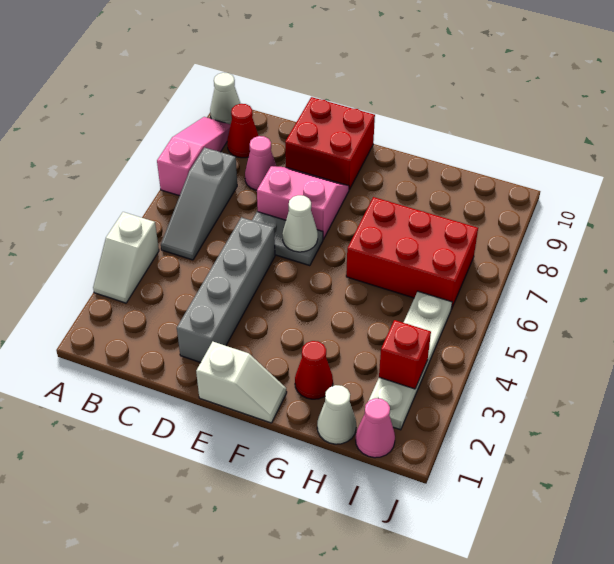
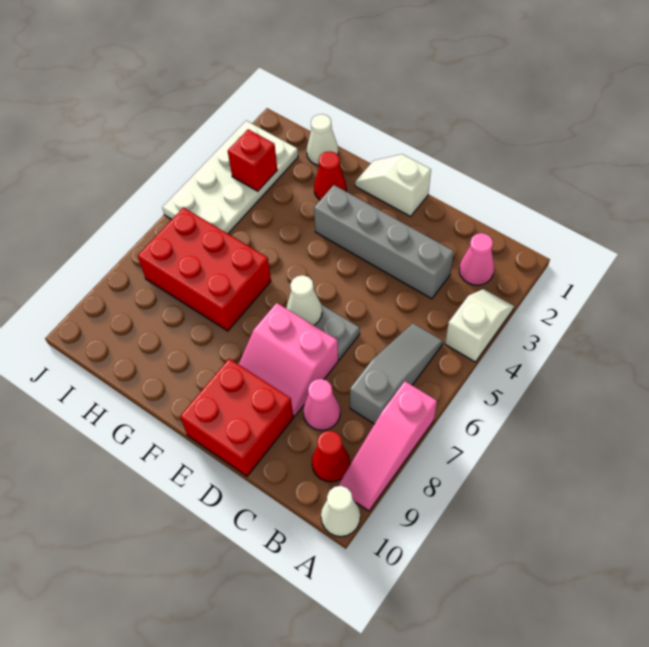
grey 1x4 brick [177,217,275,363] -> grey 1x4 brick turned to [314,185,454,299]
pink 1x1 cone [356,398,395,458] -> pink 1x1 cone moved to [459,233,494,285]
white 1x4 plate [369,291,452,430] -> white 2x4 plate [162,121,298,234]

